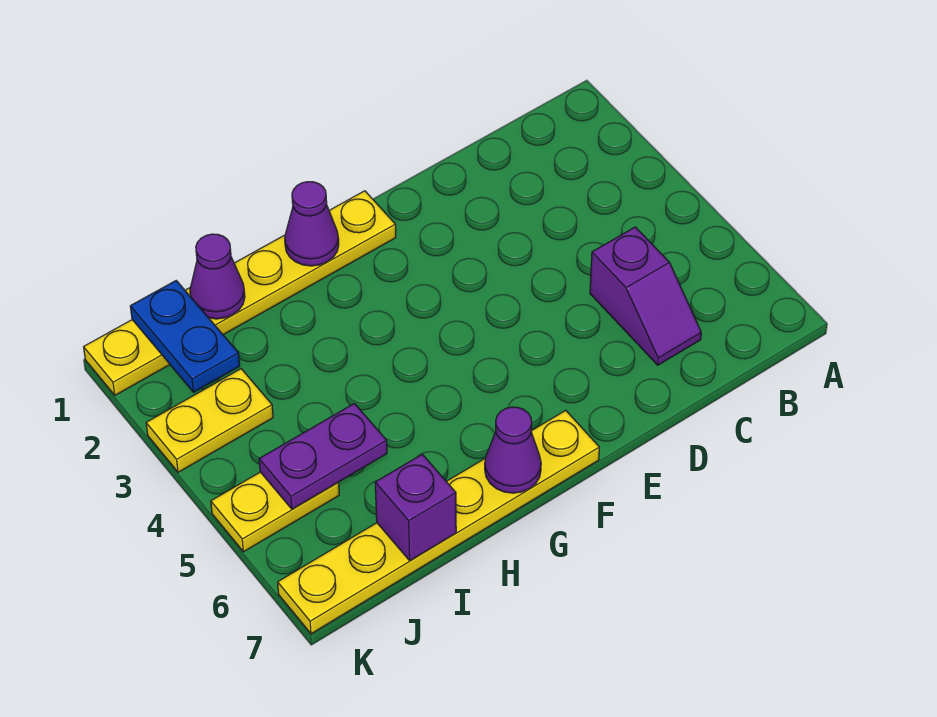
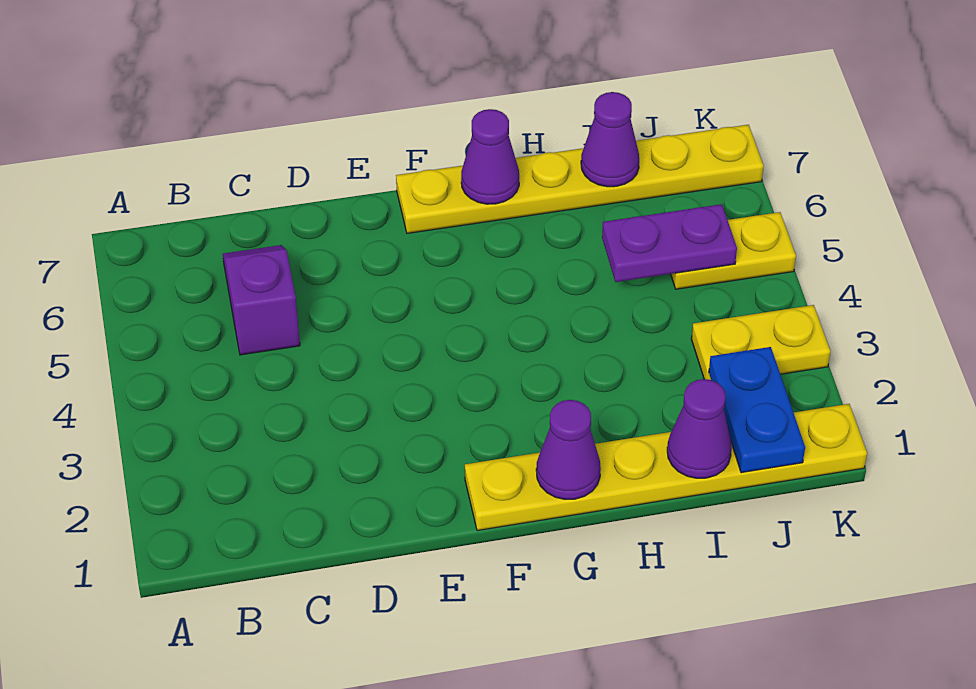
purple 1x1 brick [375,454,456,561] -> purple 1x1 cone [581,92,639,187]

